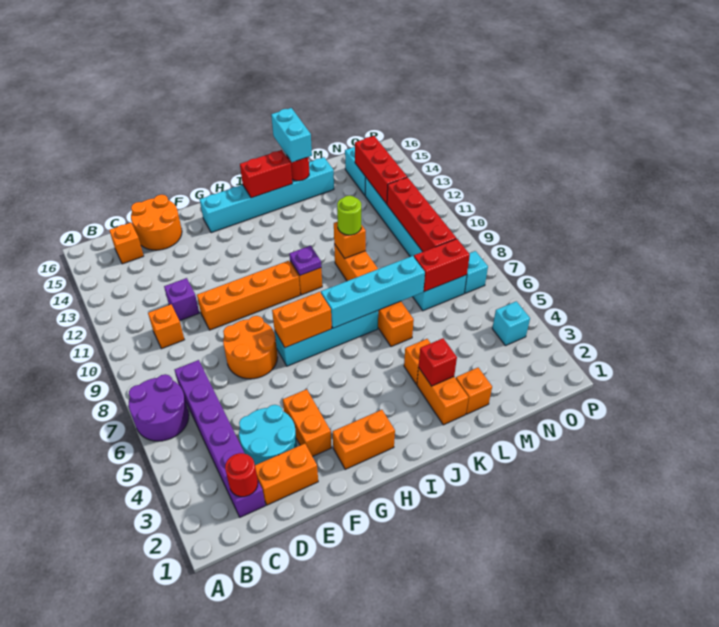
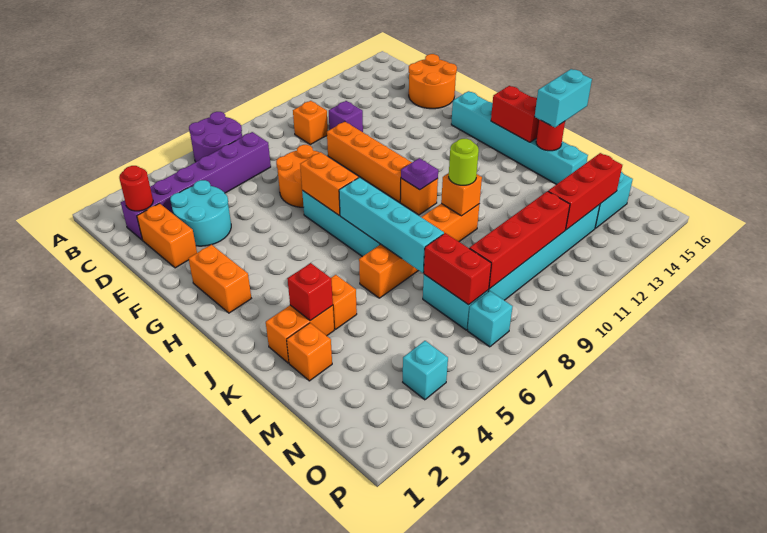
orange 1x1 brick [109,223,144,264] -> none
orange 1x2 brick [283,389,331,456] -> none

